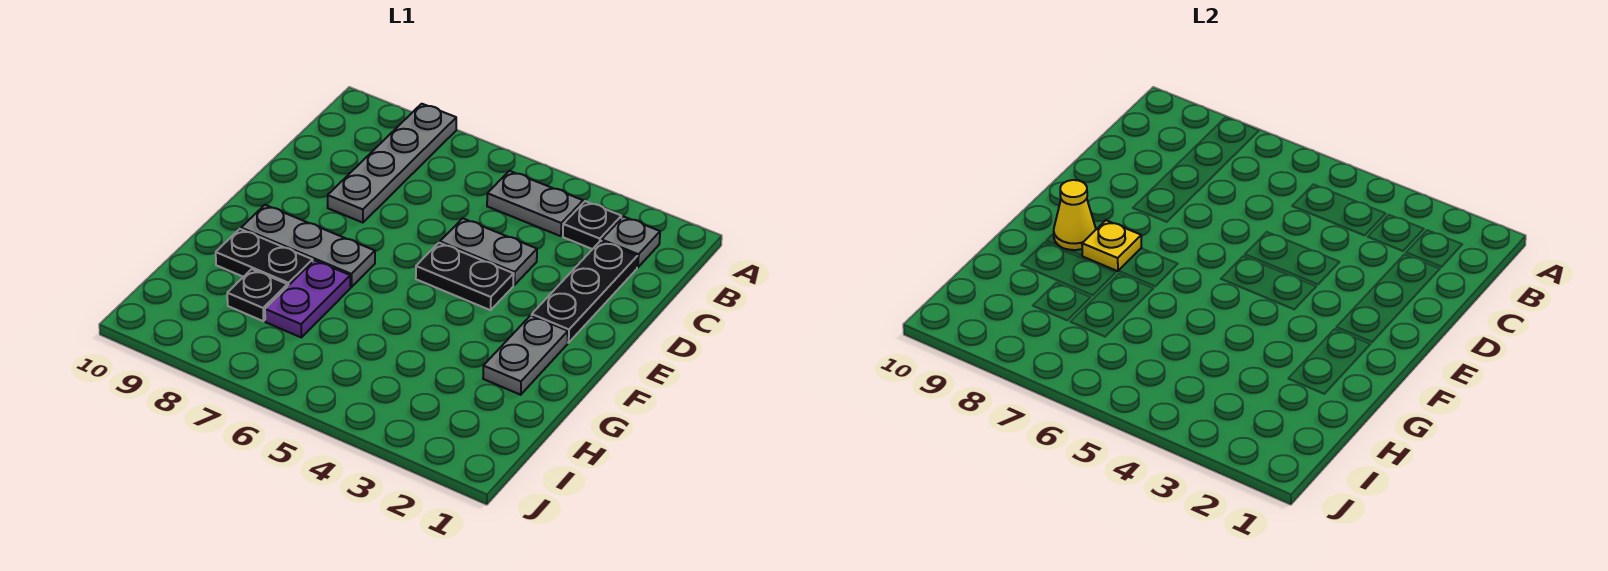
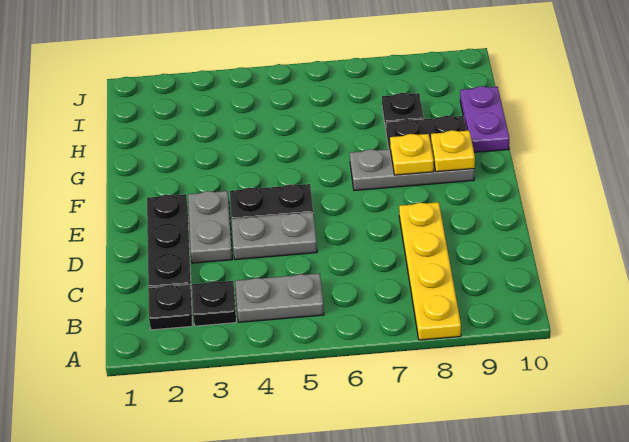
grey 1x4 plate [328,104,456,223] -> yellow 1x4 plate [399,202,461,340]
grey 1x1 plate [602,217,660,267] -> black 1x1 plate [148,284,193,330]
grey 1x2 plate [483,315,568,395] -> grey 1x2 plate moved to [188,191,232,263]
yellow 1x1 cone [1054,180,1096,250] -> yellow 1x1 plate [431,130,475,172]
purple 1x2 plate [265,260,350,337] -> purple 1x2 plate moved to [460,86,509,152]

